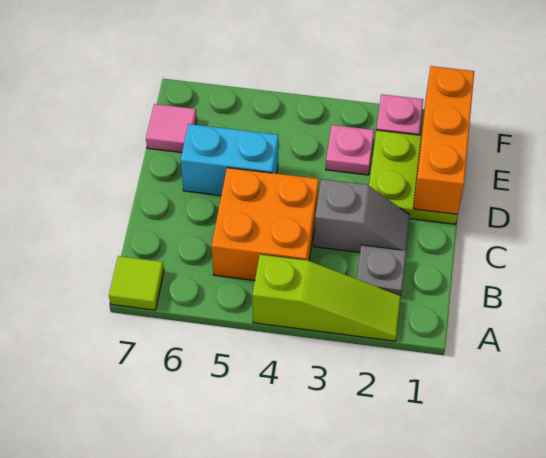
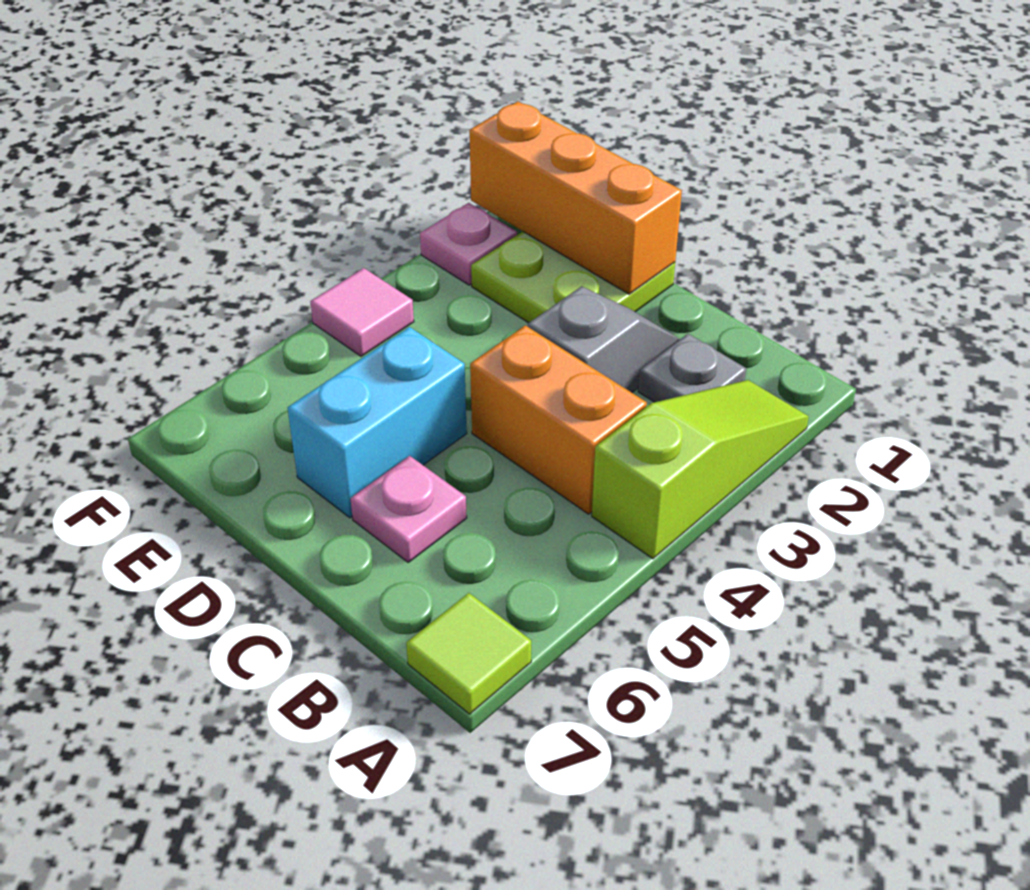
orange 2x2 brick [211,168,319,280] -> orange 1x2 brick [470,325,647,514]
pink 1x1 plate [326,125,374,175] -> pink 1x1 plate moved to [350,456,467,562]
pink 1x1 tile [146,104,197,152] -> pink 1x1 tile moved to [310,268,414,356]

